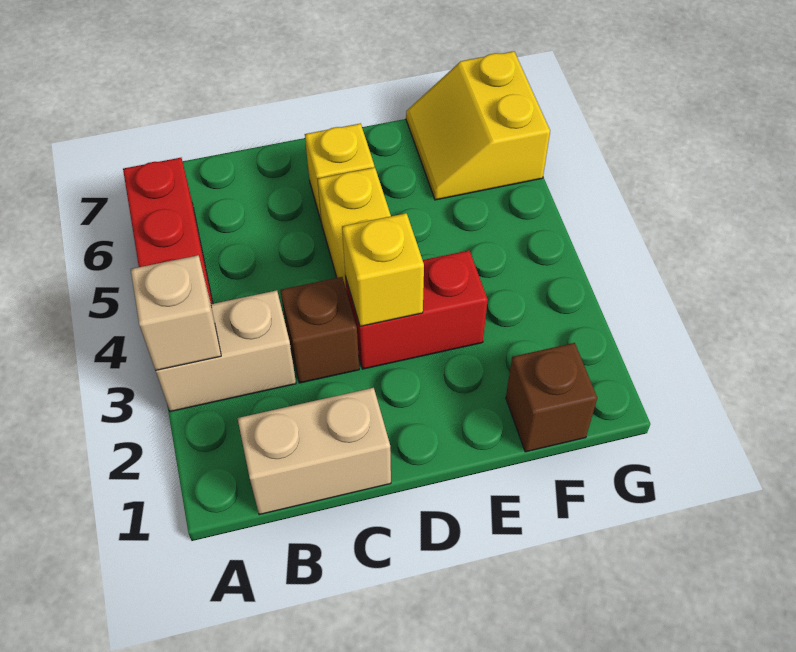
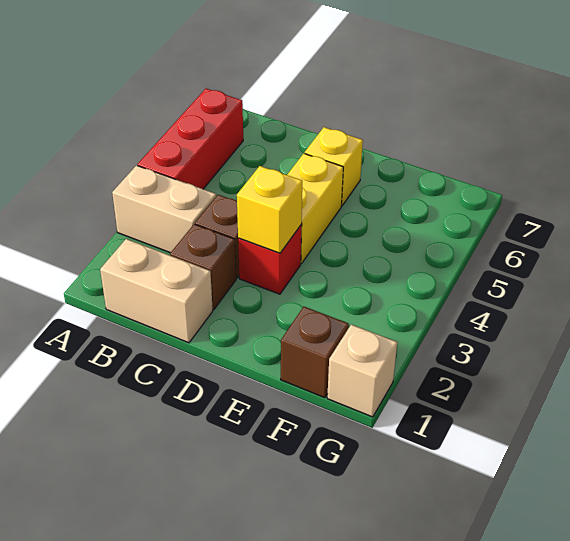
tan 1x1 brick [131,255,221,370] -> tan 1x1 brick moved to [327,325,397,417]
none -> brown 1x1 brick [170,224,236,310]
red 1x2 brick [346,250,488,369] -> red 1x1 brick [238,225,302,294]
yellow 2x2 slope [406,51,550,200] -> none

